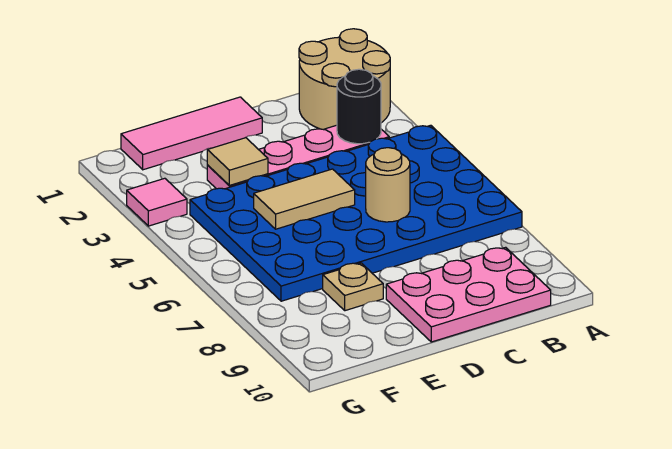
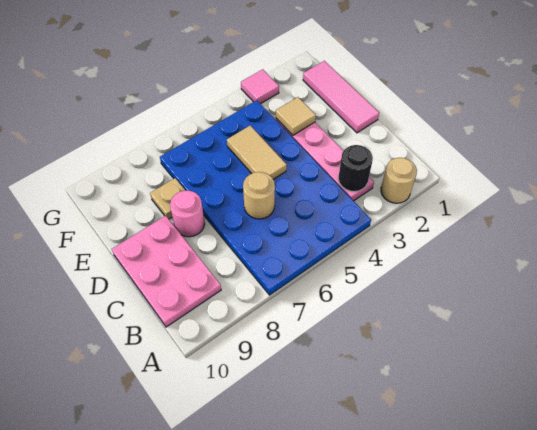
tan 2x2 round brick [299,29,390,129] -> tan 1x1 round brick [381,158,417,203]
none -> pink 1x1 round brick [170,191,205,237]

